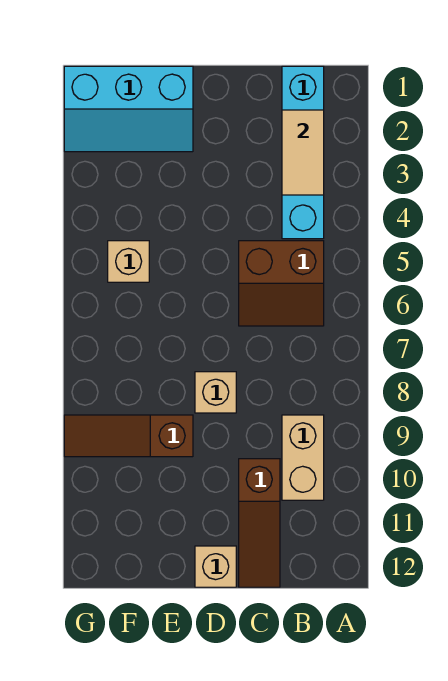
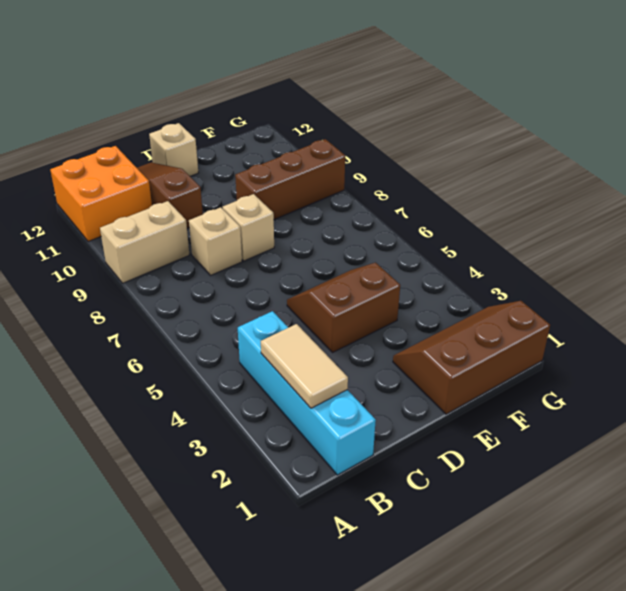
none -> orange 2x2 brick [50,146,152,242]
brown 2x2 slope [239,241,324,326] -> brown 2x2 slope moved to [287,263,400,352]
tan 1x2 brick [282,415,324,500] -> tan 1x2 brick turned to [100,201,190,283]
cyan 2x3 slope [64,66,193,152] -> brown 2x3 slope [393,301,550,414]
brown 1x3 slope [64,415,193,457] -> brown 1x3 brick [235,139,345,220]
tan 1x1 brick [108,241,149,282] -> tan 1x1 brick moved to [189,207,242,275]

